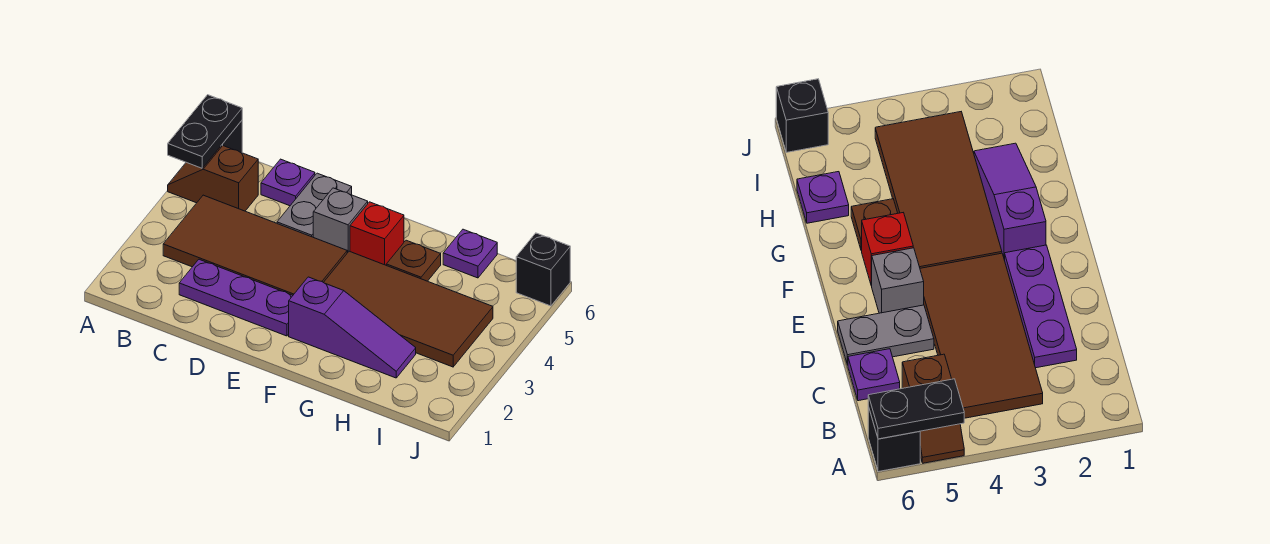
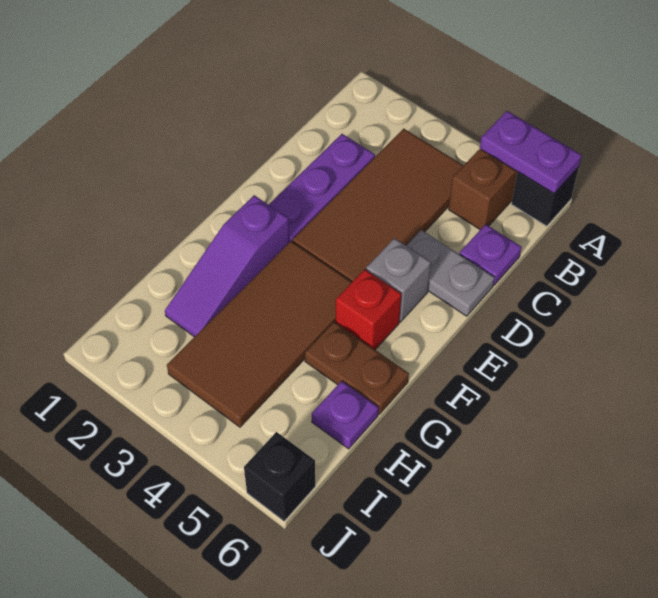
black 1x2 plate [168,95,242,168] -> purple 1x2 plate [480,111,582,194]
brown 1x1 plate [386,240,441,281] -> brown 1x2 plate [305,322,409,414]

